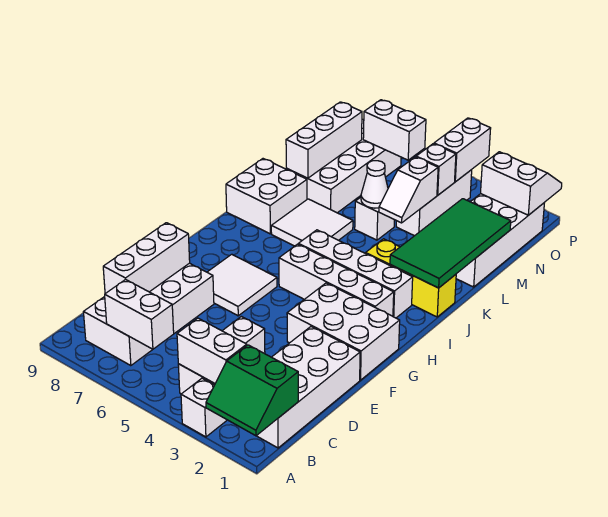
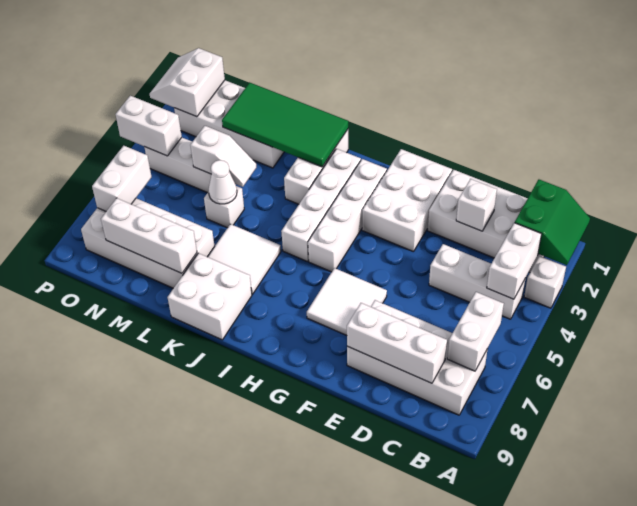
yellow 1x3 brick [366,239,456,317] -> white 1x3 brick [284,129,348,204]
white 1x1 brick [416,144,456,195] -> white 1x1 brick moved to [456,179,497,231]

